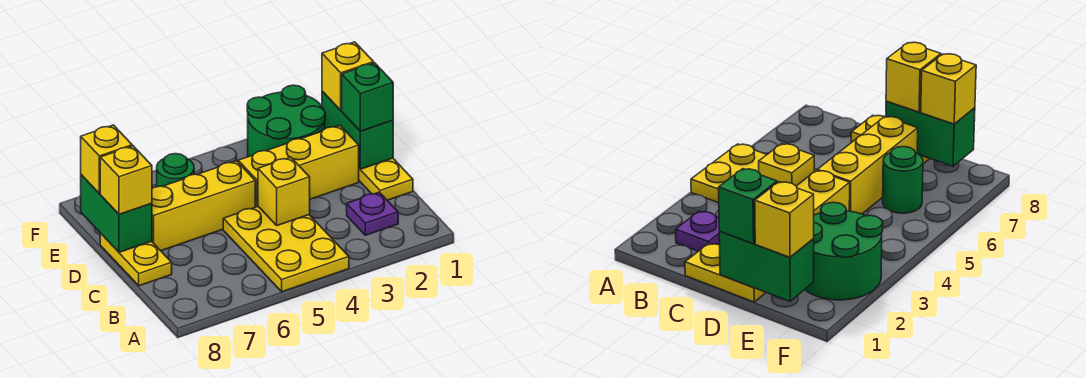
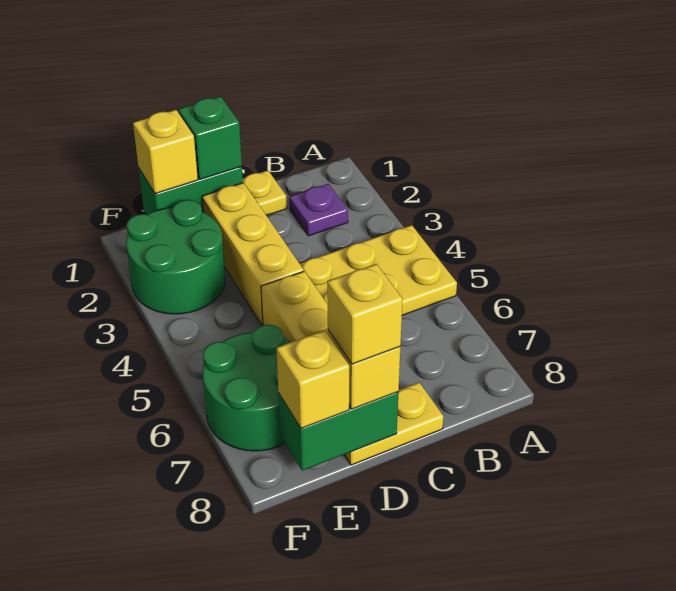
yellow 1x1 brick [258,157,310,226] -> yellow 1x1 brick moved to [327,264,403,364]
green 1x1 round brick [157,154,194,187] -> green 2x2 round brick [203,325,290,451]

